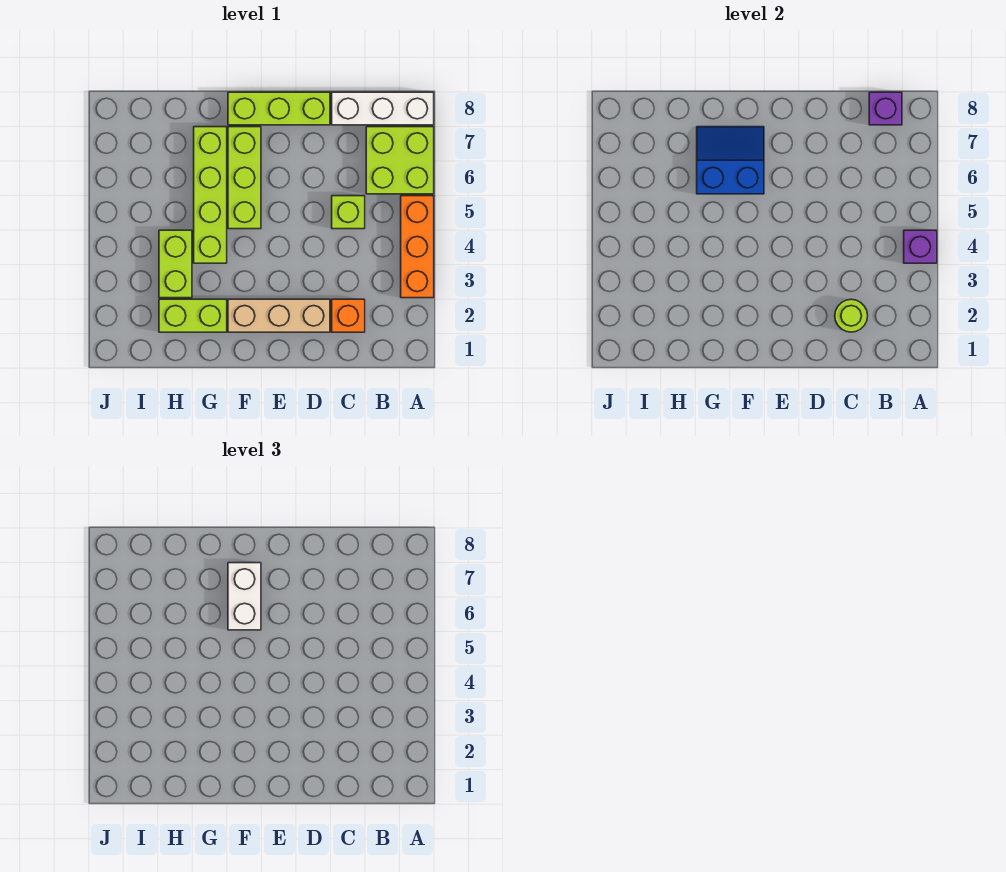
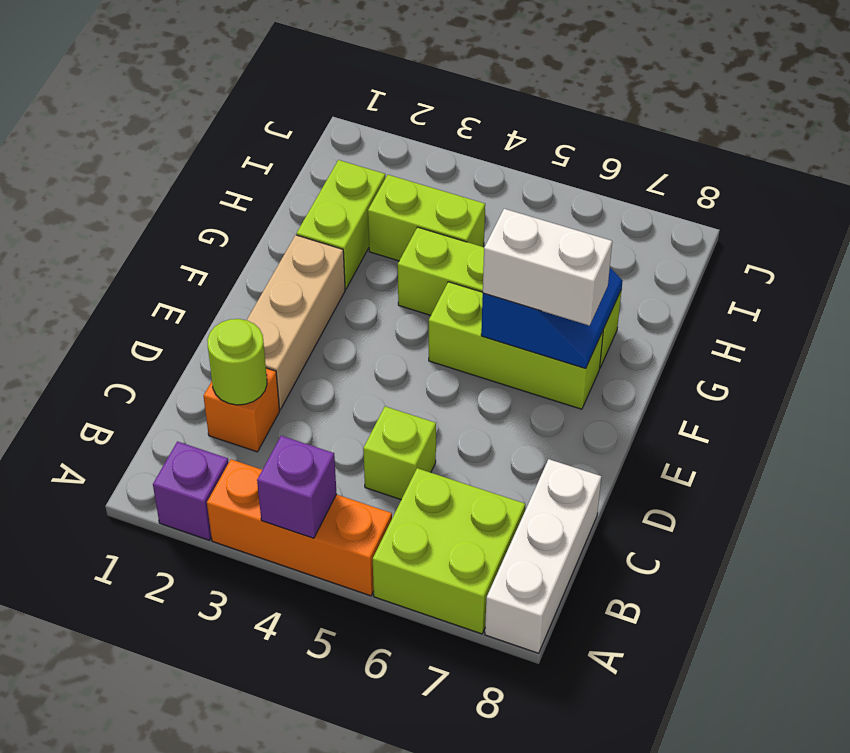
purple 1x1 brick [869,92,902,125] -> purple 1x1 brick moved to [153,442,229,540]
lime 1x3 brick [228,92,330,125] -> none

